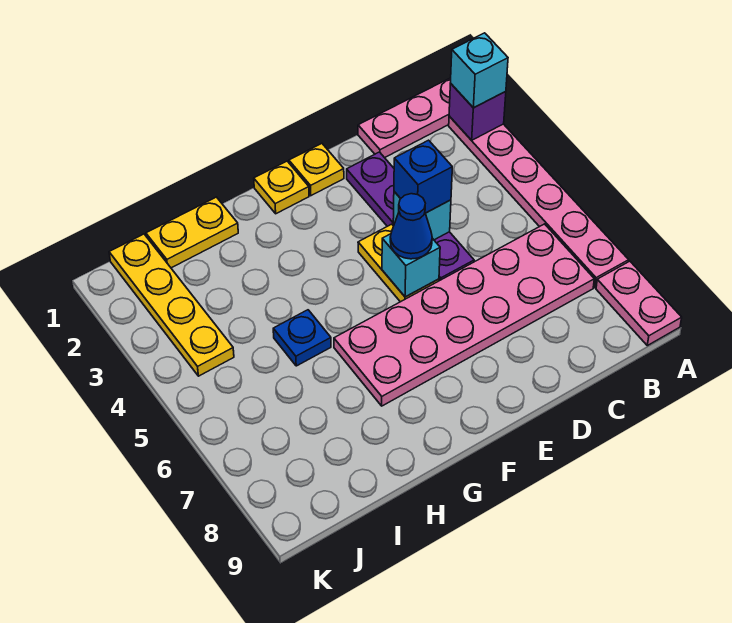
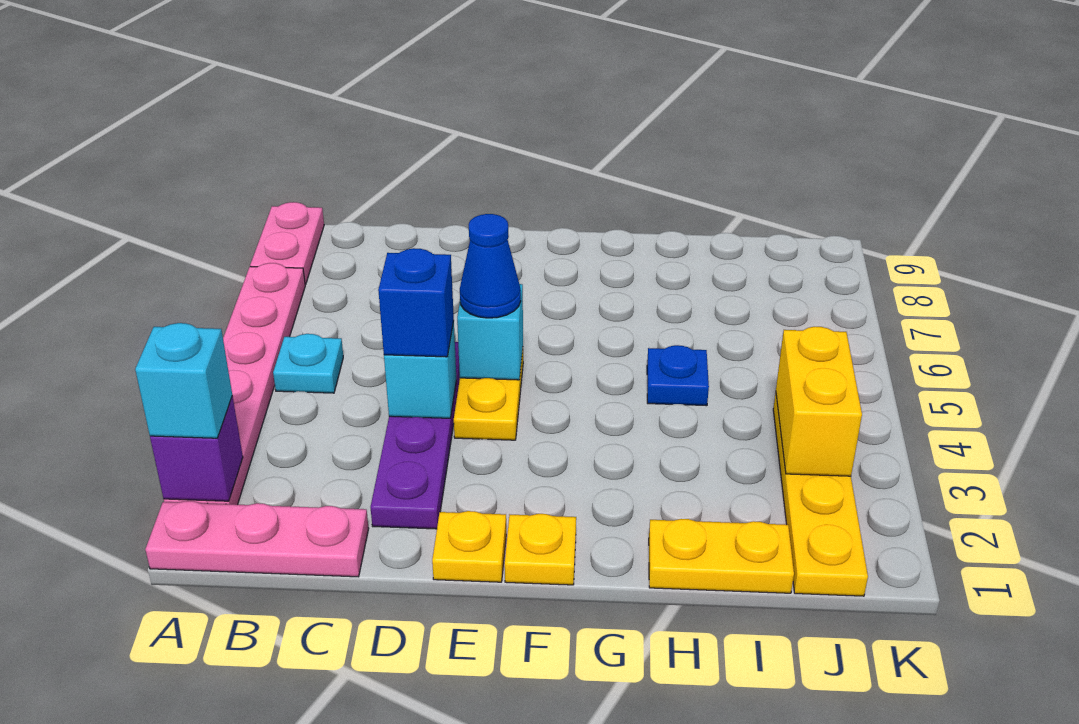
none -> cyan 1x1 plate [273,334,343,393]
pink 2x6 plate [334,224,594,406] -> none
none -> yellow 1x2 brick [776,327,862,476]

